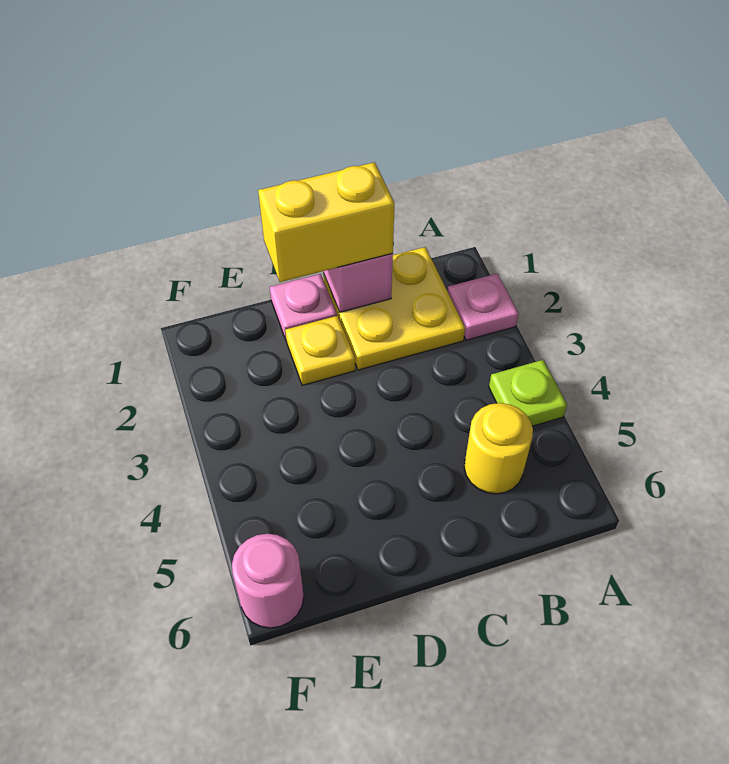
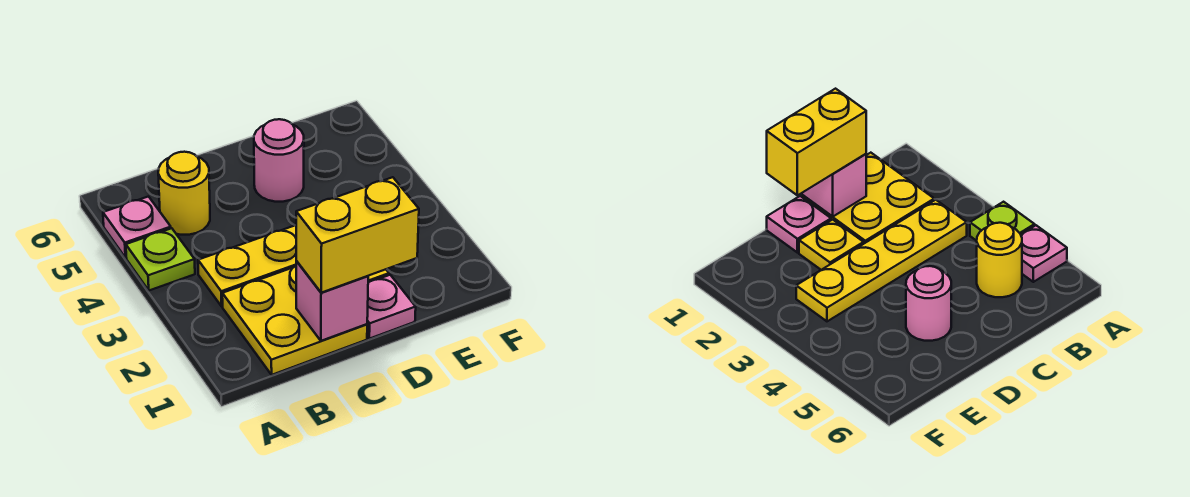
pink 1x1 plate [447,274,519,340] -> pink 1x1 plate moved to [103,197,171,258]
none -> yellow 1x4 plate [198,225,296,306]
pink 1x1 round brick [232,534,304,628] -> pink 1x1 round brick moved to [254,119,304,202]

